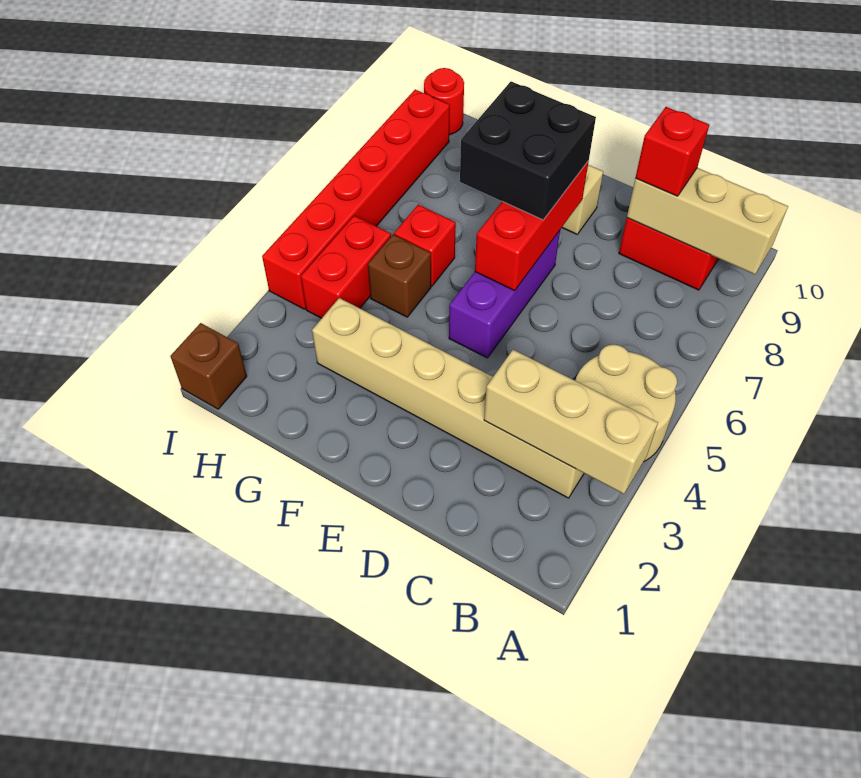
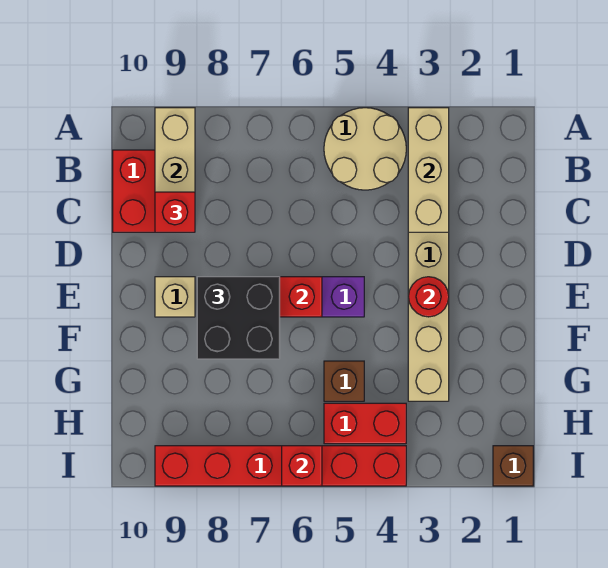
red 1x1 brick [394,205,456,286] -> red 1x1 brick moved to [282,446,322,486]
red 1x1 round brick [424,68,464,135] -> red 1x1 round brick moved to [408,277,449,317]

